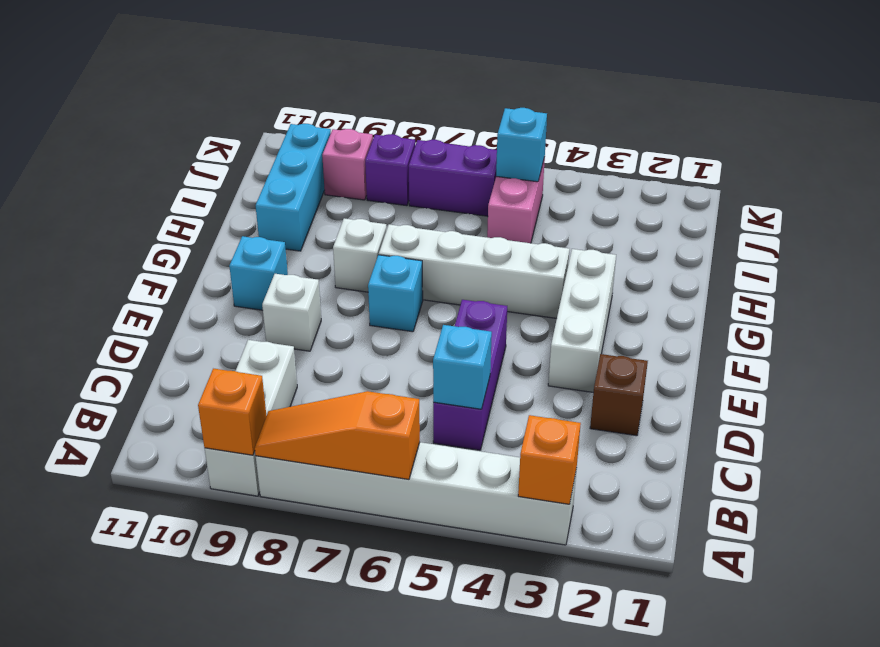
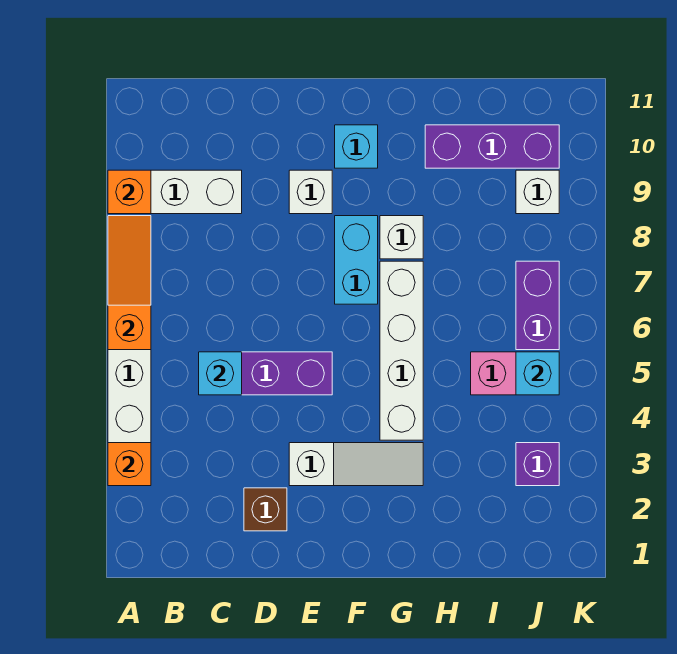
white 1x3 brick [548,249,616,392] -> white 1x3 slope [289,443,423,486]
cyan 1x1 brick [368,255,423,332] -> cyan 1x2 brick [335,216,378,304]
cyan 1x3 brick [256,124,331,251] -> purple 1x3 brick [425,125,559,168]
purple 1x1 brick [365,134,415,206] -> purple 1x1 brick moved to [516,443,559,486]
pink 1x1 brick [322,129,373,200] -> white 1x1 brick [516,170,559,214]

